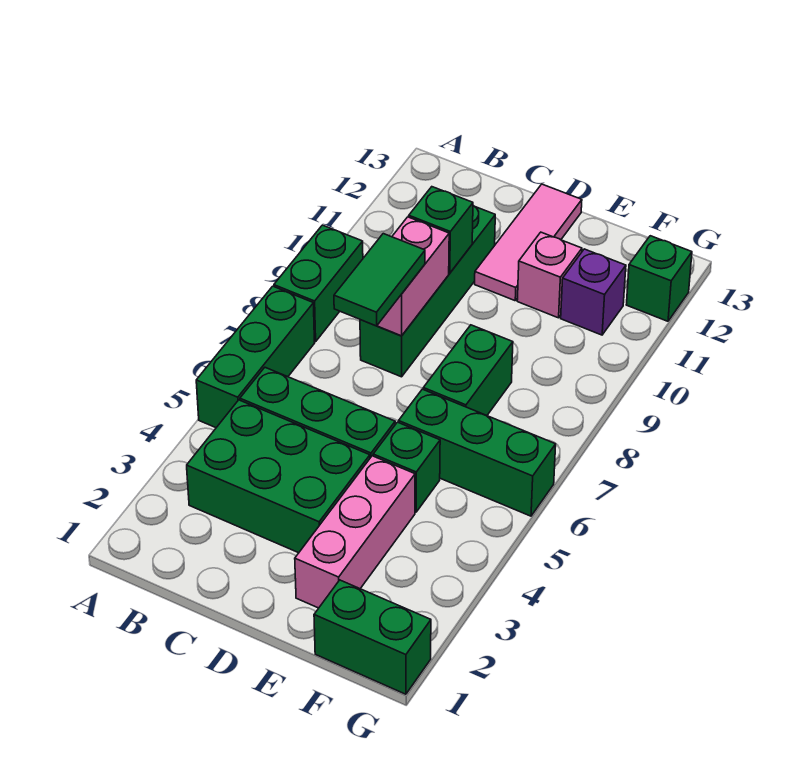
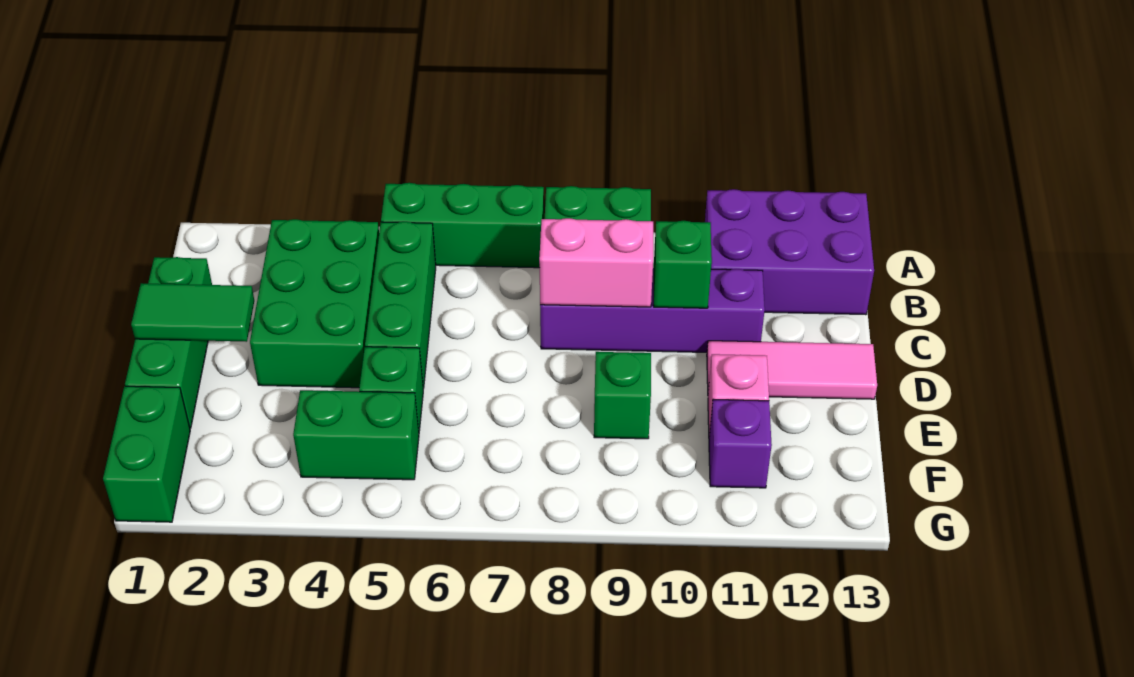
none -> purple 2x3 brick [705,189,874,315]
green 1x2 tile [334,234,425,326] -> green 1x2 tile moved to [131,283,254,342]
green 1x4 brick [360,206,495,377] -> purple 1x4 brick [540,268,765,352]
pink 1x3 brick [295,456,415,608] -> none
green 1x3 brick [399,389,556,516] -> green 1x3 brick moved to [125,257,212,428]
green 1x2 brick [423,325,513,415] -> green 1x2 brick moved to [293,390,419,480]
green 1x1 brick [626,236,692,321] -> green 1x1 brick moved to [594,352,651,439]

